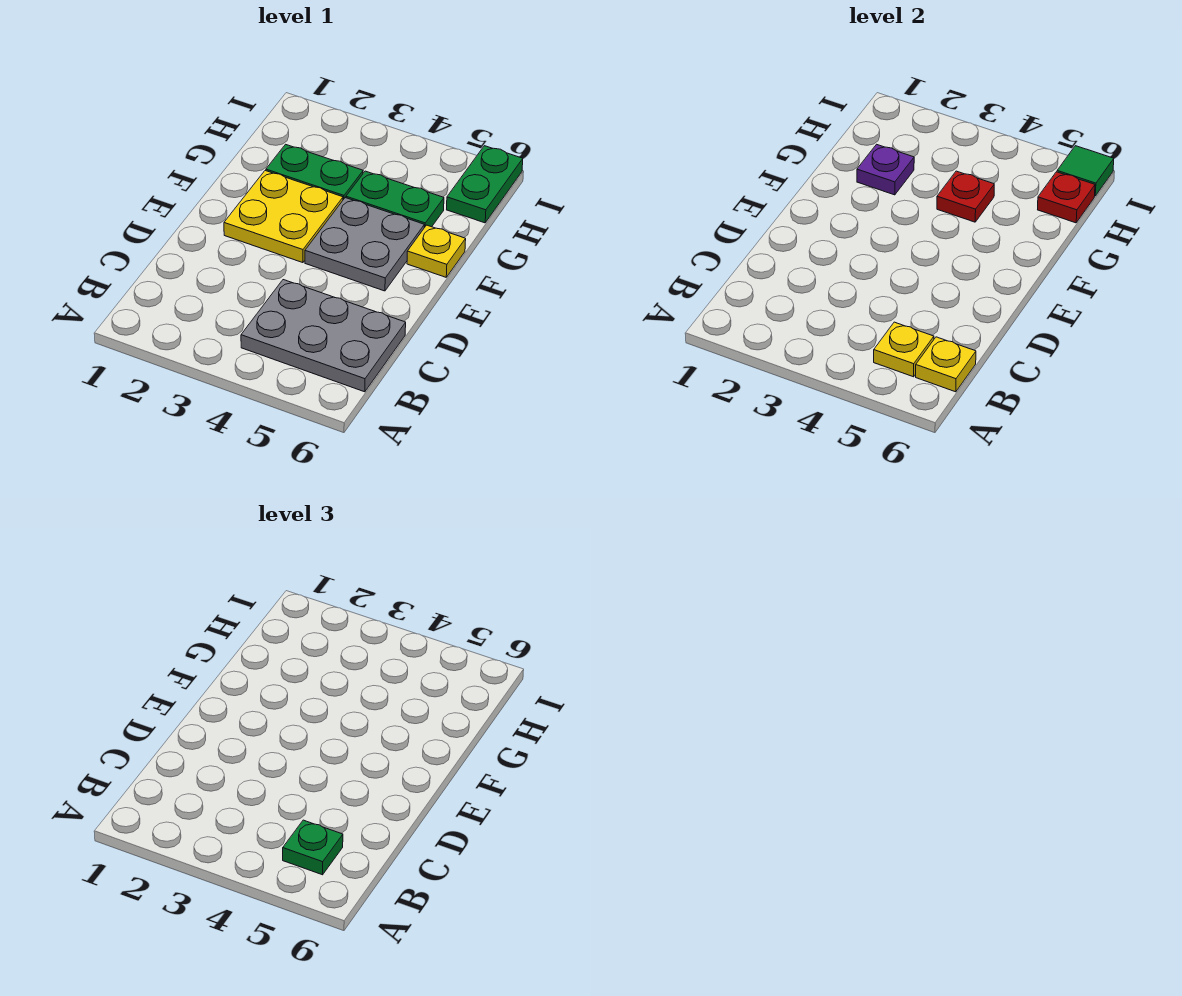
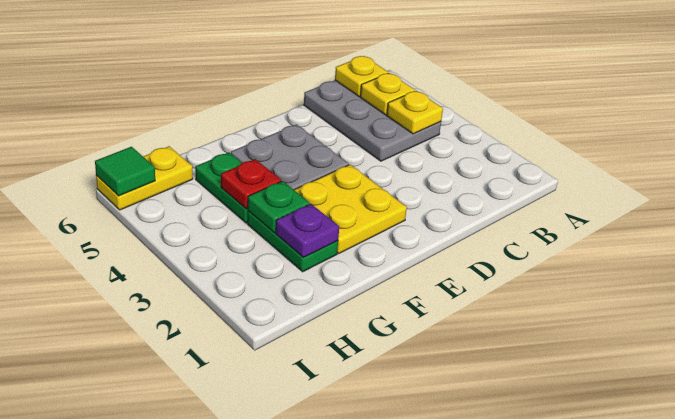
green 1x1 plate [283,820,343,875] -> green 1x1 plate moved to [248,181,310,233]
yellow 1x1 plate [407,225,466,277] -> yellow 1x1 plate moved to [387,91,443,134]
green 1x2 plate [447,146,523,223] -> yellow 1x2 plate [96,146,193,210]
red 1x1 plate [1038,172,1095,223] -> none

